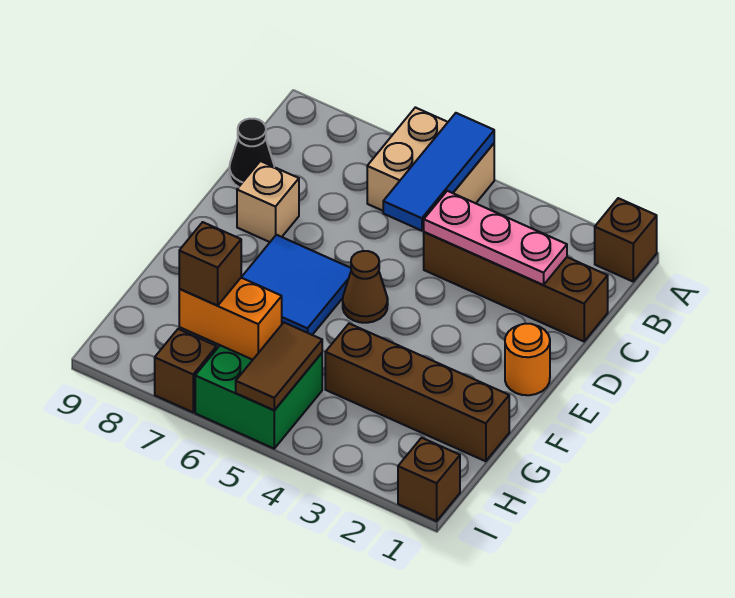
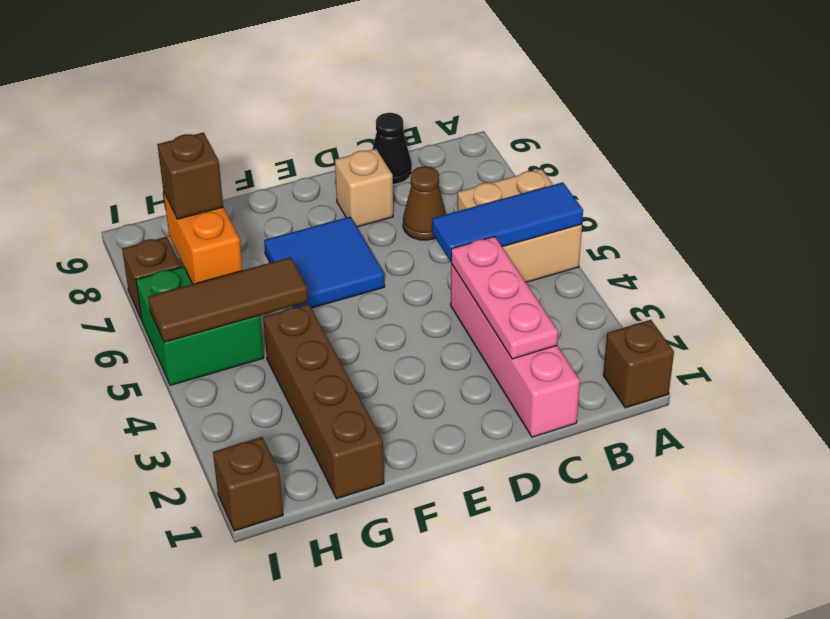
brown 1x4 brick [424,232,608,341] -> pink 1x4 brick [451,264,580,437]
orange 1x1 round brick [505,324,550,395] -> none
brown 1x1 cone [343,251,388,323] -> brown 1x1 cone moved to [403,166,446,240]
brown 1x2 tile [236,323,322,410] -> brown 1x3 tile [148,257,308,342]

